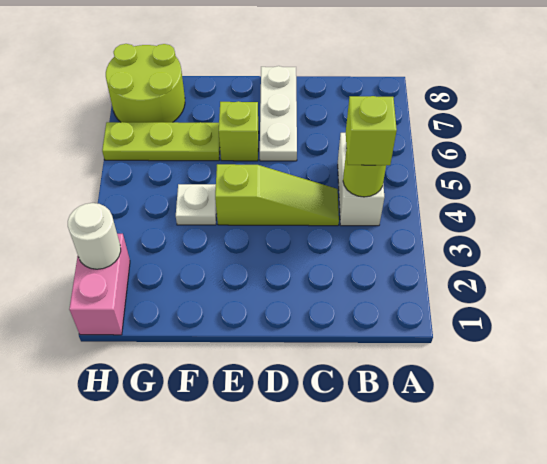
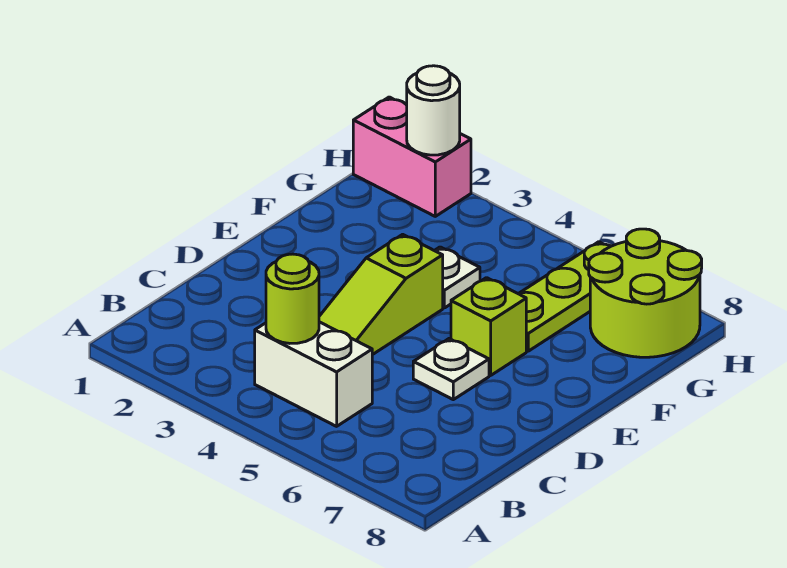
lime 1x1 brick [346,96,397,165] -> none
white 1x3 plate [260,66,297,161] -> white 1x1 plate [413,339,489,400]

